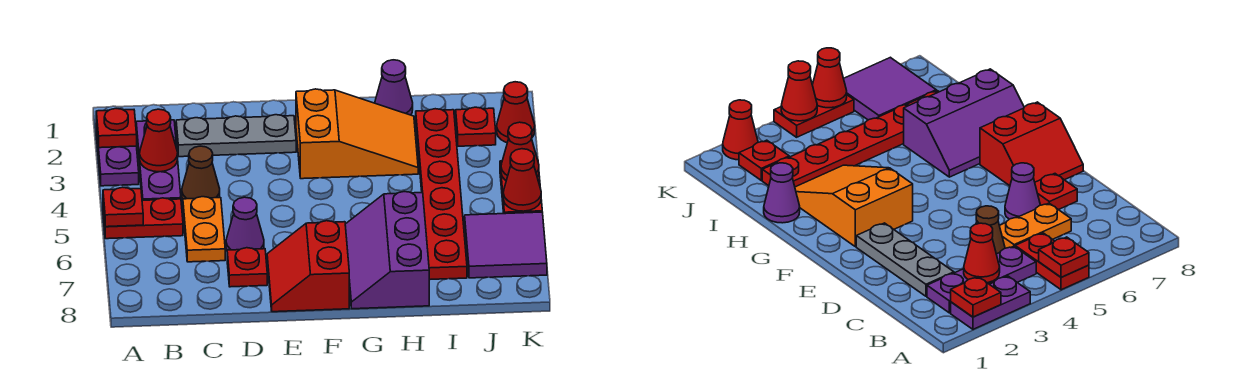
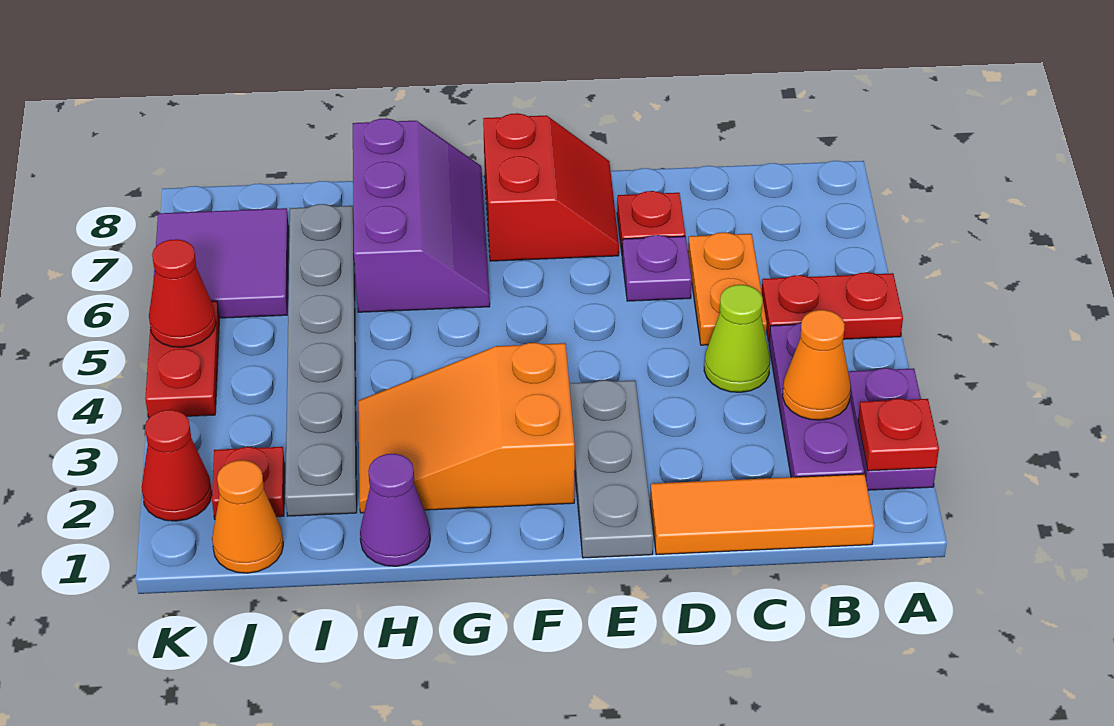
red 1x1 plate [103,187,143,227] -> none
none -> orange 1x3 tile [650,474,875,555]
red 1x1 cone [140,109,178,172] -> orange 1x1 cone [783,310,851,420]
grey 1x3 plate [176,115,296,157] -> grey 1x3 plate turned to [569,380,653,558]
brown 1x1 cone [182,146,220,199] -> lime 1x1 cone [704,285,770,392]
purple 1x1 cone [226,197,264,250] -> purple 1x1 plate [622,235,692,301]
red 1x6 plate [416,109,467,280] -> grey 1x6 plate [285,204,357,516]
none -> orange 1x1 cone [212,460,283,573]
red 1x1 cone [501,122,539,180] -> none

